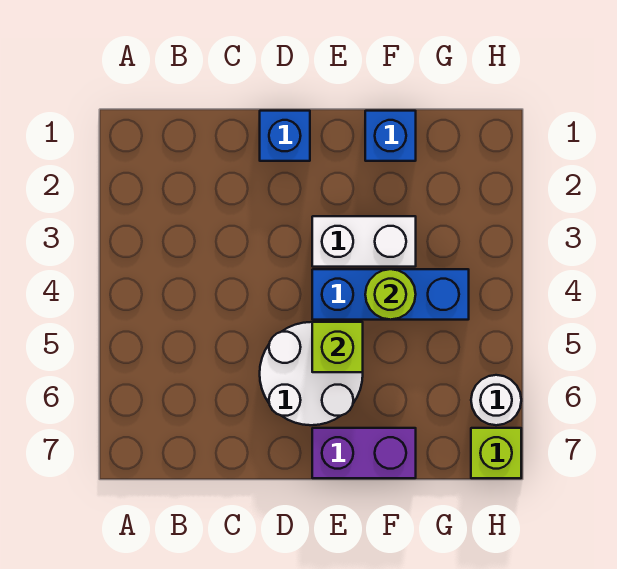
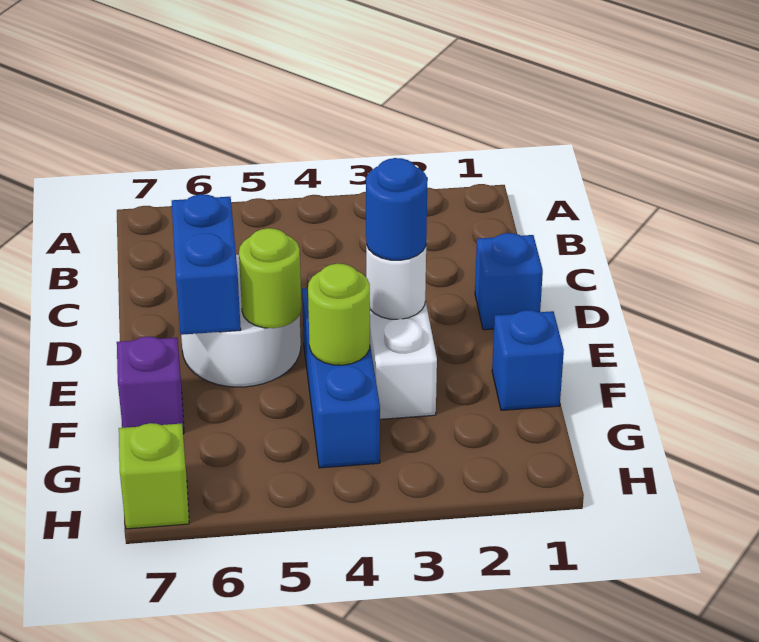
none -> blue 1x2 brick [172,194,241,335]
none -> blue 1x1 round brick [366,158,427,260]
lime 1x1 brick [312,322,363,372] -> lime 1x1 round brick [239,228,301,328]
purple 1x2 brick [312,428,416,478] -> purple 1x1 brick [117,337,184,434]
white 1x1 round brick [471,375,521,425] -> white 1x1 round brick moved to [366,245,426,319]

